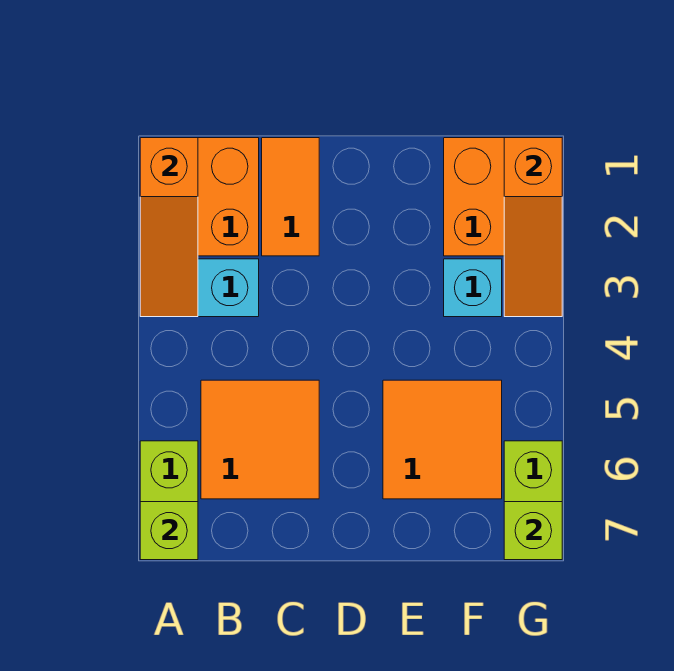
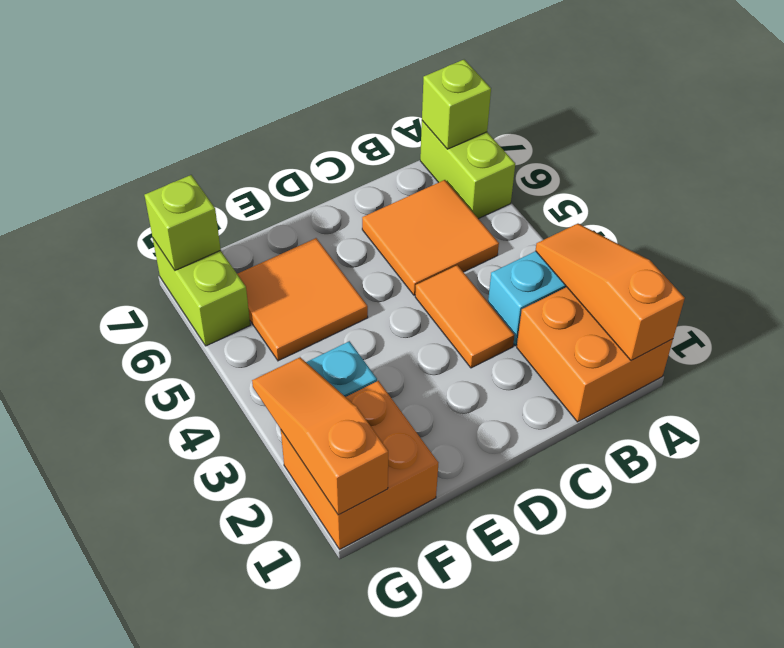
orange 1x2 tile [262,138,319,256] -> orange 1x2 tile moved to [415,265,515,368]

